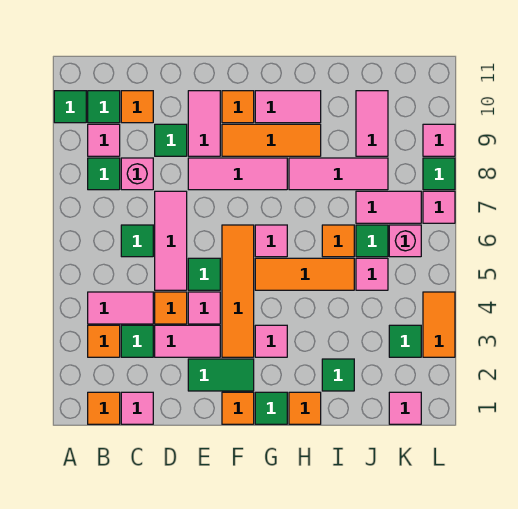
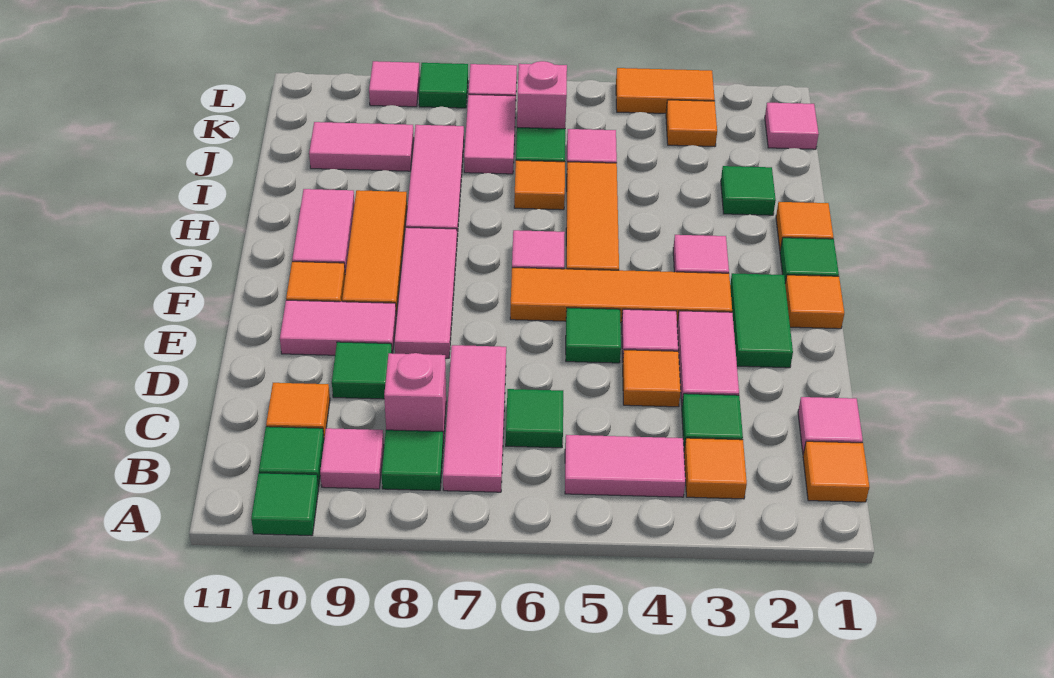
pink 1x2 tile [88,292,153,324] -> pink 1x2 tile turned to [565,435,685,497]
pink 1x3 tile [155,191,187,290] -> pink 1x3 tile turned to [443,345,506,492]
green 1x1 tile [389,325,421,357] -> orange 1x1 tile [666,100,717,147]

